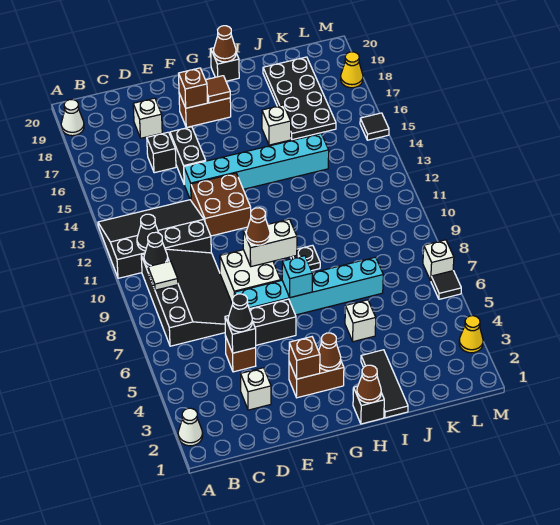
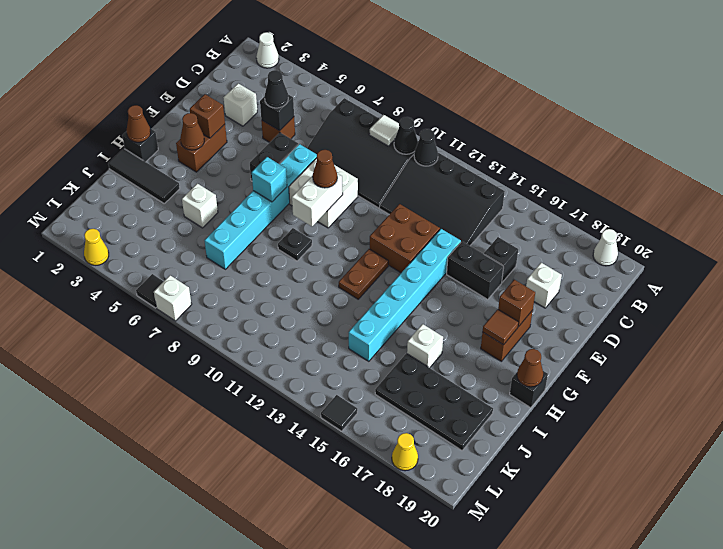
black 3x4 slope [98,200,211,278] -> black 3x4 slope turned to [379,153,505,246]
none -> brown 1x2 plate [339,249,388,299]

